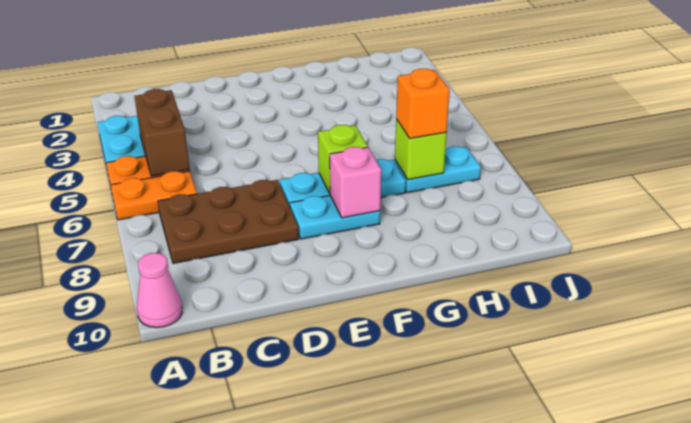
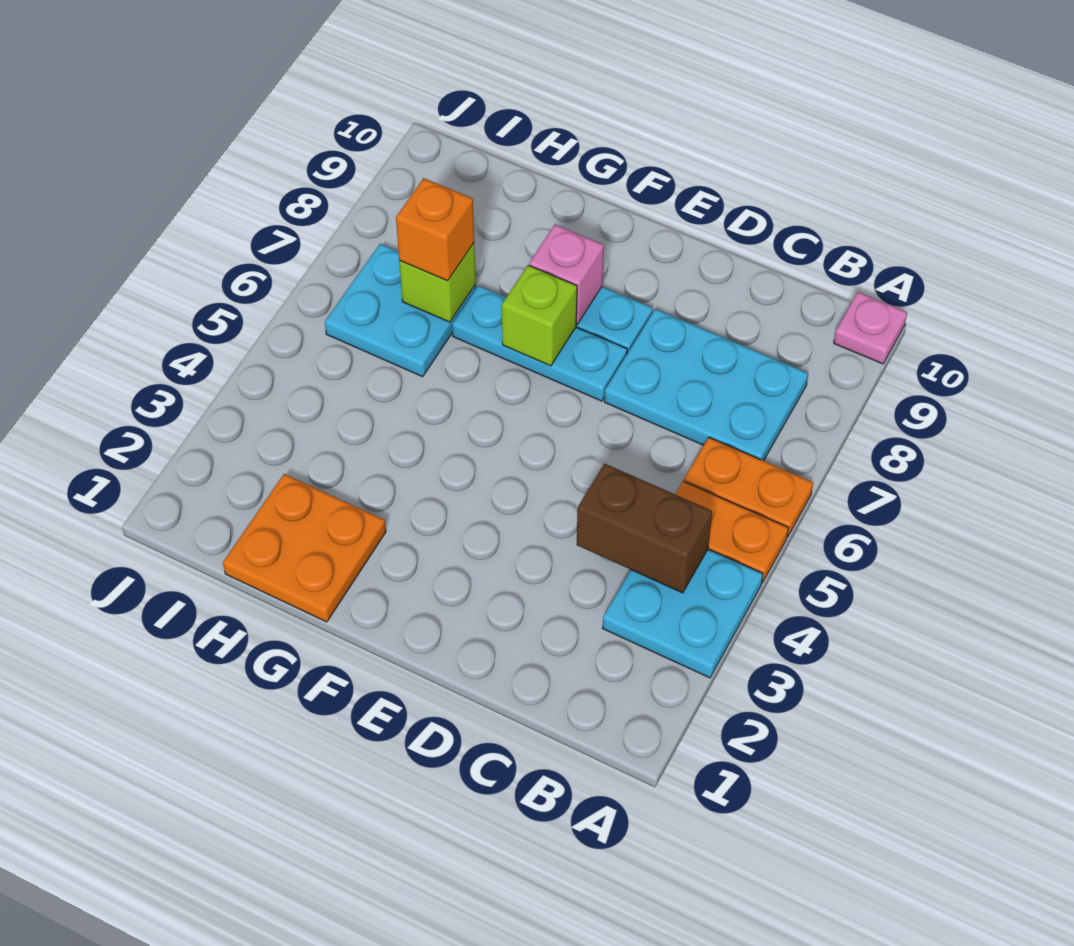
pink 1x1 cone [137,253,182,328] -> pink 1x1 plate [834,292,907,364]
brown 1x2 brick [135,89,189,176] -> brown 1x2 brick turned to [577,464,712,593]
brown 2x3 plate [158,180,299,263] -> cyan 2x3 plate [604,309,808,461]
none -> orange 2x2 plate [223,474,386,622]
cyan 1x2 plate [395,146,481,193] -> cyan 2x2 plate [325,244,476,377]

